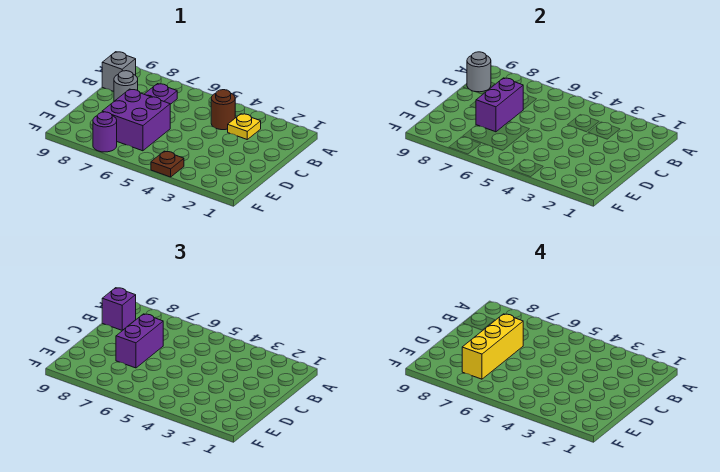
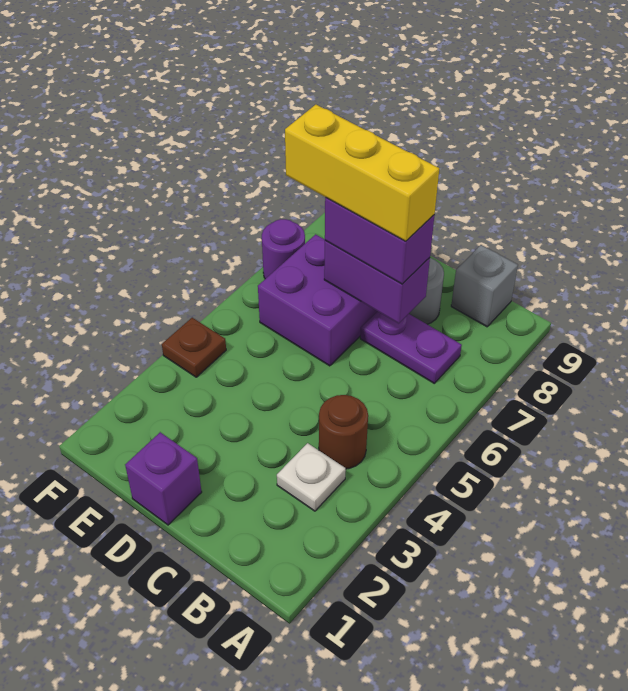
yellow 1x1 plate [228,114,261,139] -> white 1x1 plate [277,443,346,511]
grey 1x1 round brick [467,52,491,92] -> none
purple 1x1 brick [102,288,136,330] -> purple 1x1 brick moved to [125,432,202,525]

